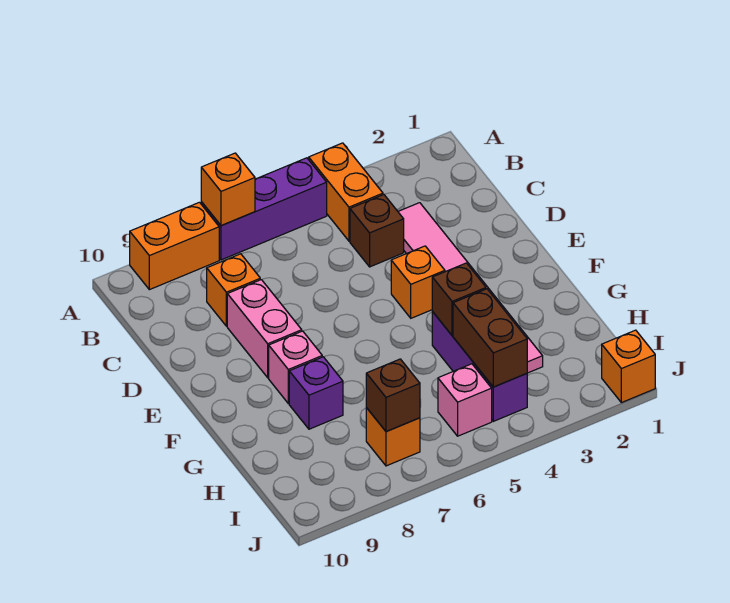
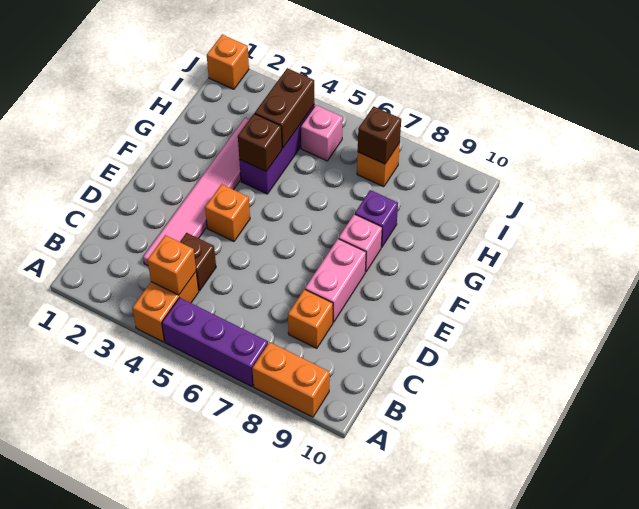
orange 1x1 brick [201,153,255,226] -> orange 1x1 brick moved to [147,235,196,295]

